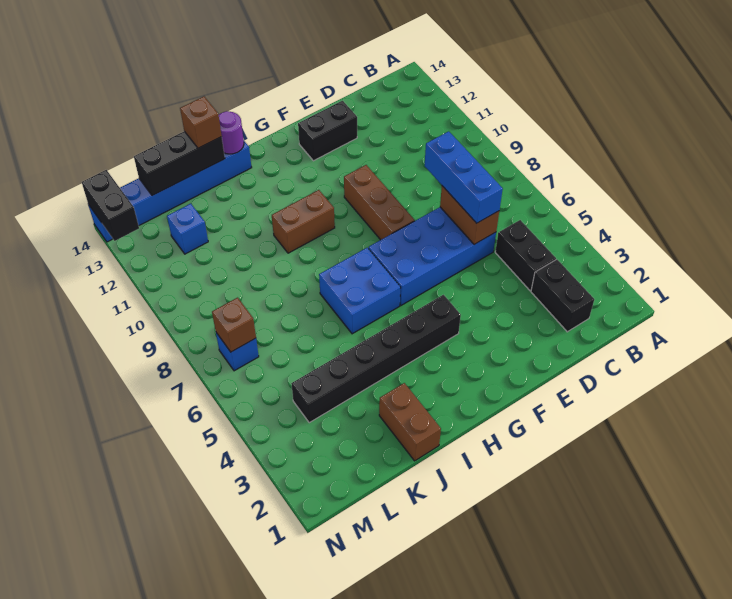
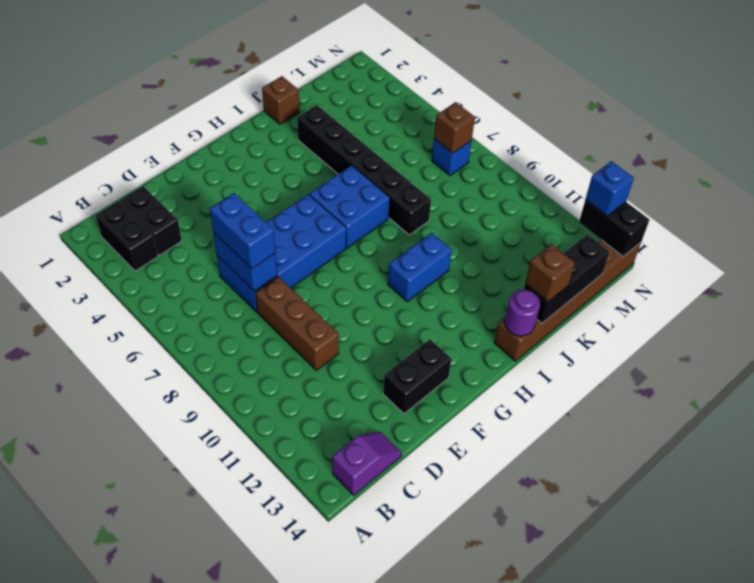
none -> purple 1x2 slope [332,432,402,495]
black 1x2 brick [495,220,556,291] -> black 1x2 brick moved to [96,201,158,271]
brown 1x2 brick [440,186,499,244] -> blue 1x2 brick [213,233,277,291]
blue 1x3 brick [425,131,503,223] -> blue 1x2 brick [210,193,276,269]
brown 1x3 brick [344,165,415,240] -> brown 1x3 brick moved to [255,277,339,370]
black 1x6 brick [291,295,461,423] -> black 1x6 brick turned to [297,105,431,235]
brown 1x2 brick [272,190,335,253] -> blue 1x2 brick [388,233,452,302]
blue 1x6 brick [88,141,252,242] -> brown 1x6 brick [494,240,641,361]
brown 1x2 brick [379,383,441,461] -> brown 1x1 brick [262,76,299,124]
blue 1x1 brick [167,204,208,254] -> blue 1x1 brick moved to [585,161,634,216]

